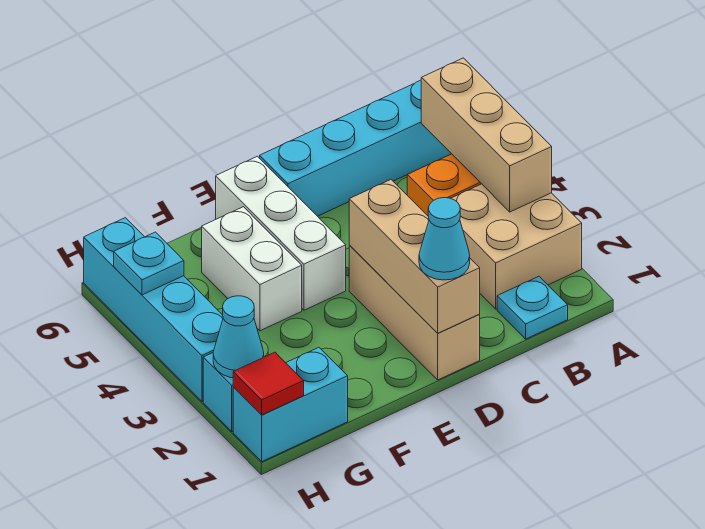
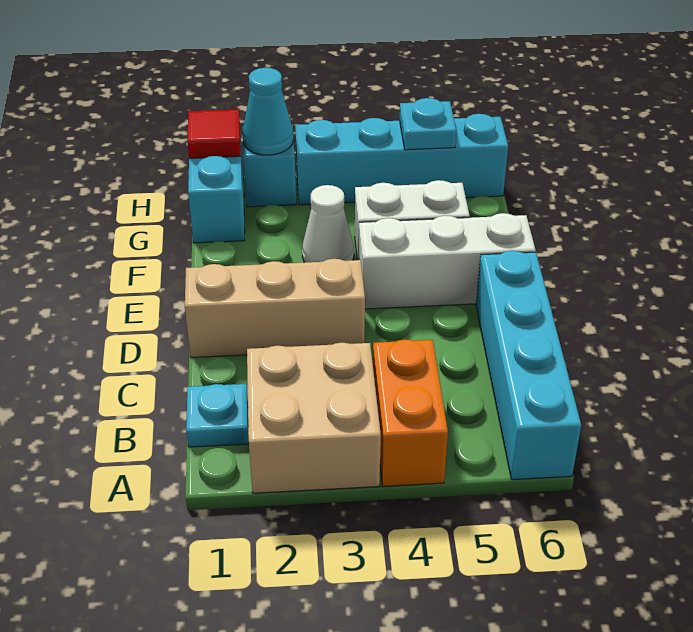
tan 1x3 brick [421,58,552,212] -> none
tan 1x3 brick [349,180,480,333] -> none
cyan 1x1 cone [419,198,470,280] -> none
none -> white 1x1 cone [302,185,354,263]

